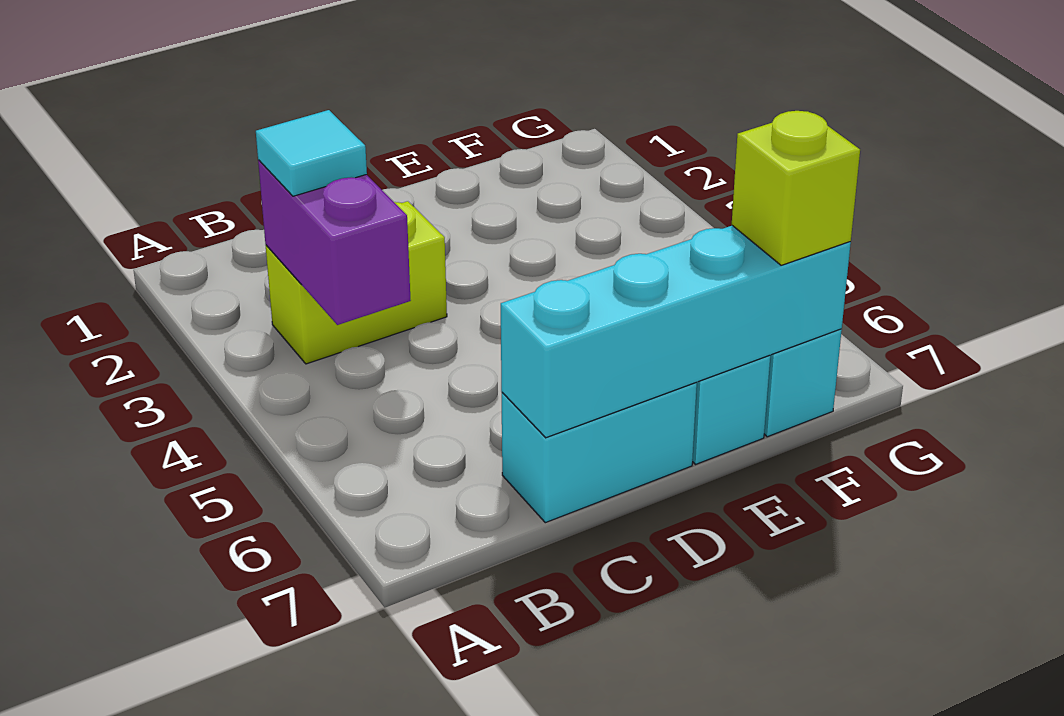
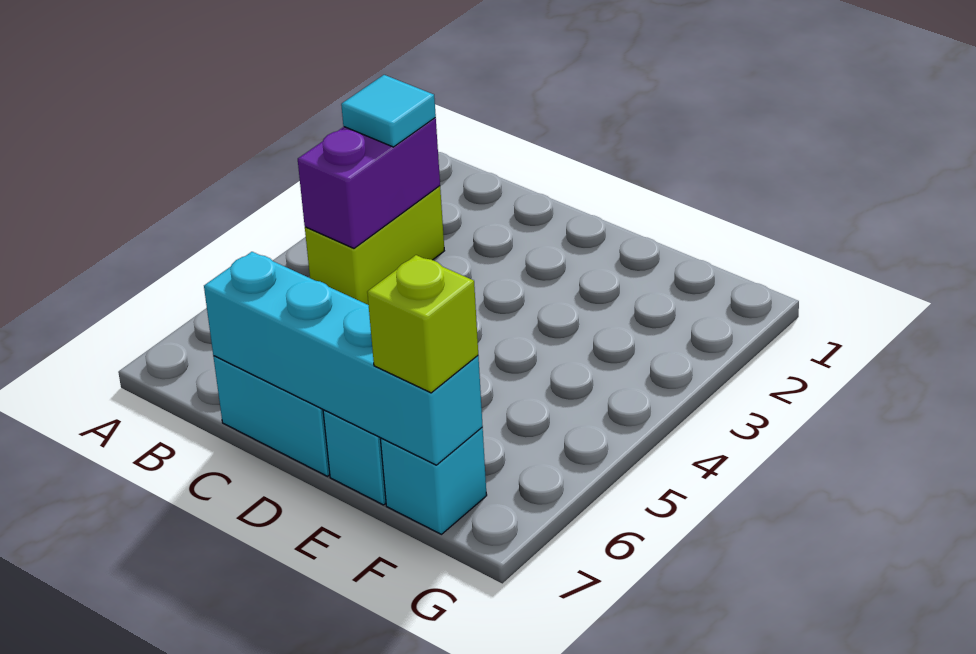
lime 1x2 brick [266,201,447,364] -> lime 1x2 brick turned to [305,186,444,305]

